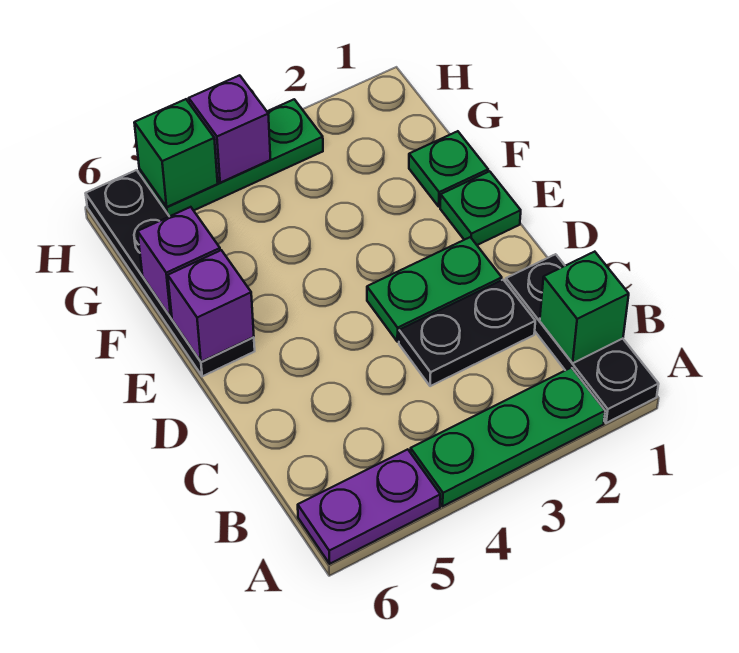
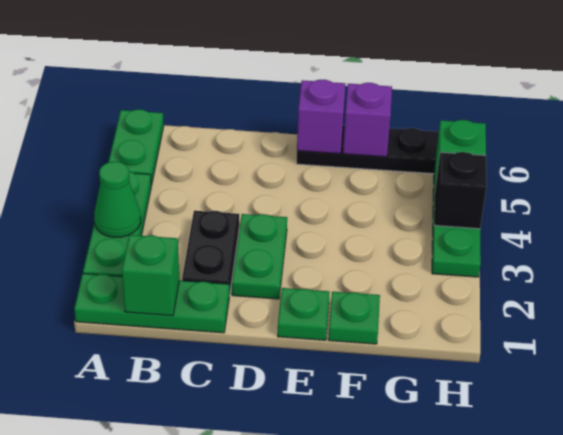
black 1x3 plate [506,254,659,423] -> green 1x3 plate [74,273,229,333]
none -> green 1x1 cone [94,162,141,237]
purple 1x2 plate [298,449,440,564] -> green 1x2 plate [109,109,164,186]
purple 1x1 brick [189,75,271,183] -> black 1x1 brick [434,152,487,229]

